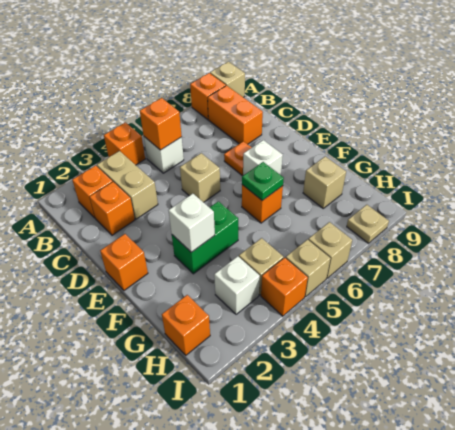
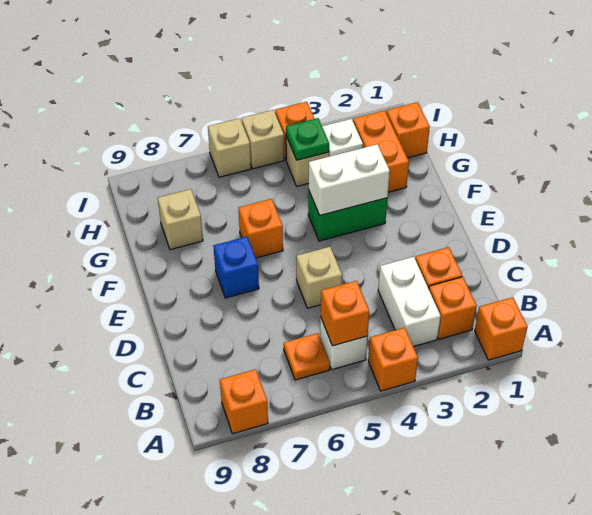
tan 1x1 brick [210,62,245,97] -> none
tan 1x2 brick [97,151,158,219] -> white 1x2 brick [378,257,441,347]
orange 1x2 brick [208,85,263,144] -> orange 1x2 brick moved to [353,110,409,192]
orange 1x1 plate [224,141,252,175] -> orange 1x1 plate moved to [284,333,330,380]
orange 1x1 brick [100,234,148,290] -> orange 1x1 brick moved to [475,297,527,360]
white 1x1 brick [243,140,283,175] -> blue 1x1 brick [214,237,259,298]
white 1x1 brick [168,194,215,252] -> white 1x2 brick [308,144,390,215]
green 1x1 plate [242,162,284,200] -> green 1x1 plate moved to [286,118,329,160]
tan 1x1 plate [347,205,389,243] -> none

